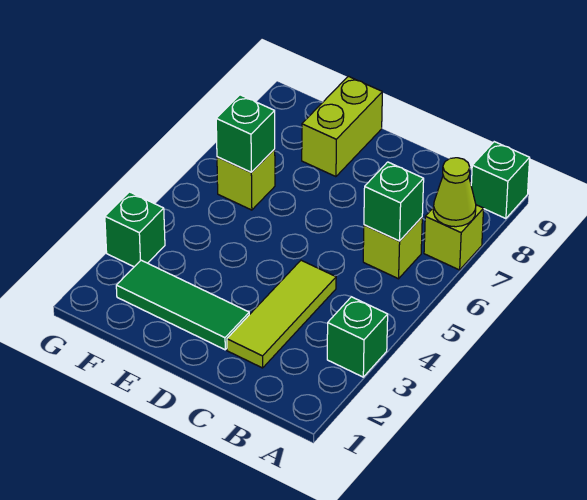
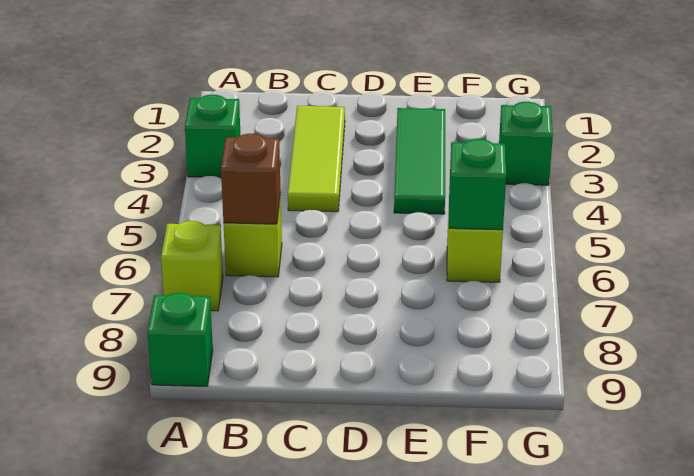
lime 1x1 cone [433,158,476,227] -> none
green 1x1 brick [364,162,424,241] -> brown 1x1 brick [221,134,281,224]
green 1x3 tile [116,260,249,350] -> green 1x3 tile turned to [394,108,445,214]
lime 1x2 brick [302,76,382,177] -> none

